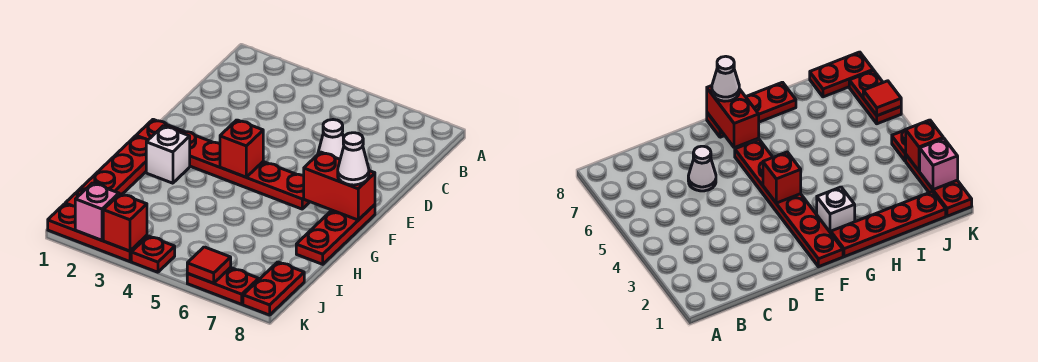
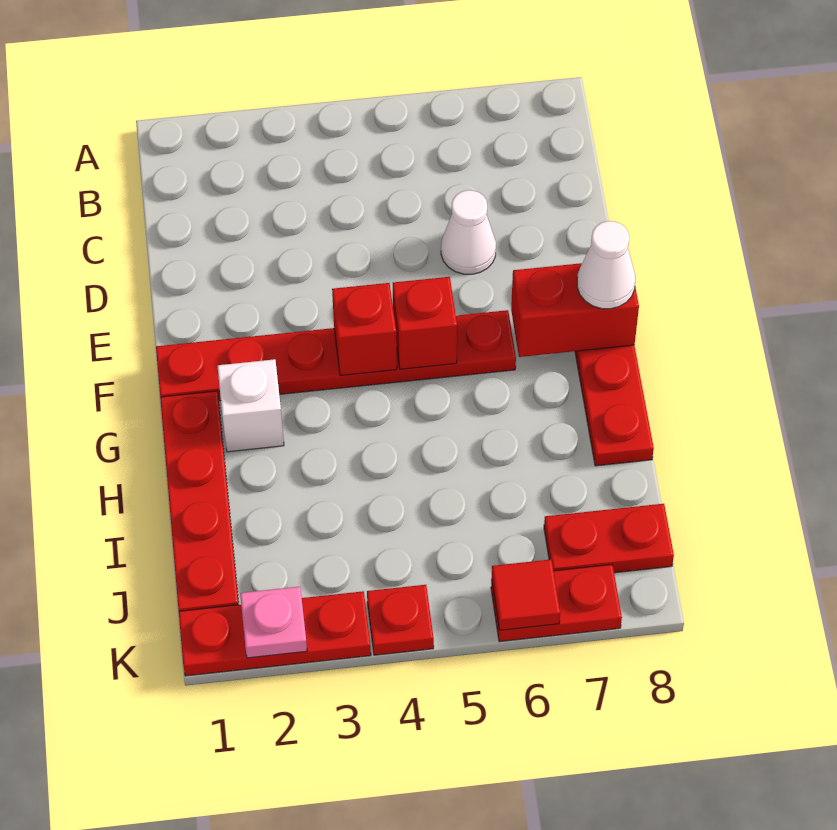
red 1x2 plate [243,262,304,315] -> red 1x2 plate turned to [544,504,674,573]
pink 1x1 brick [75,183,119,240] -> pink 1x1 plate [240,587,307,658]
red 1x1 brick [103,194,147,251] -> red 1x1 brick moved to [393,277,457,369]

